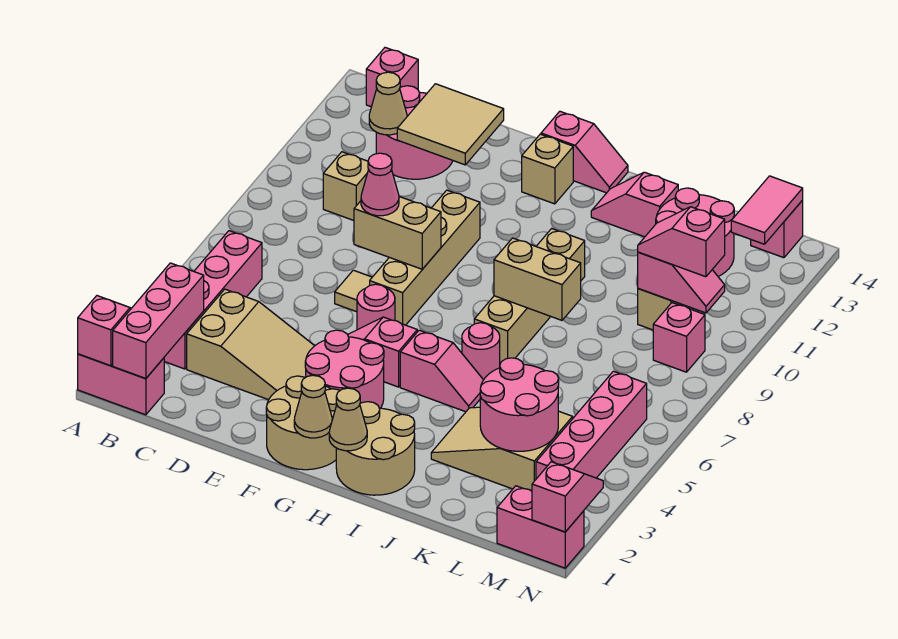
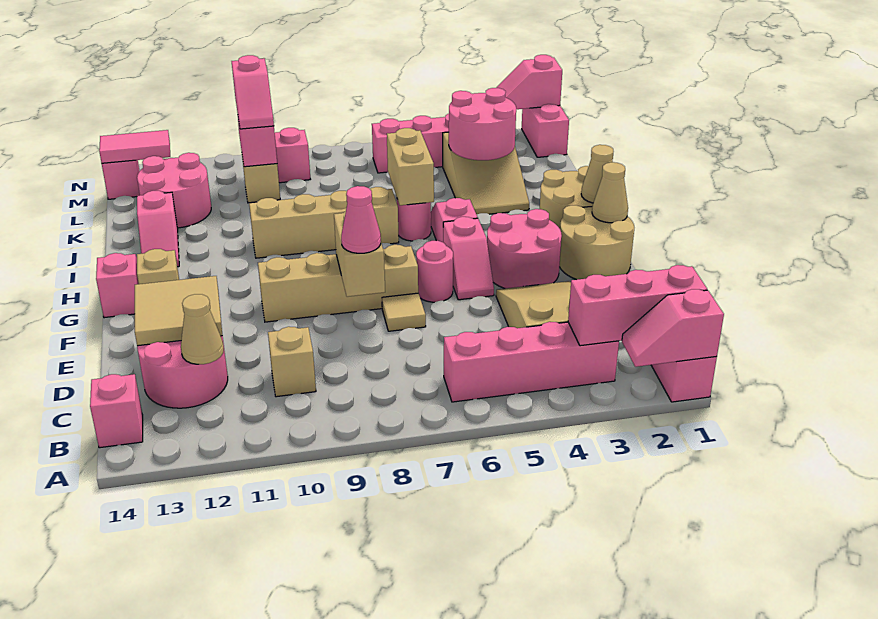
tan 1x2 brick [494,238,581,320] -> tan 1x2 brick moved to [387,128,434,205]

